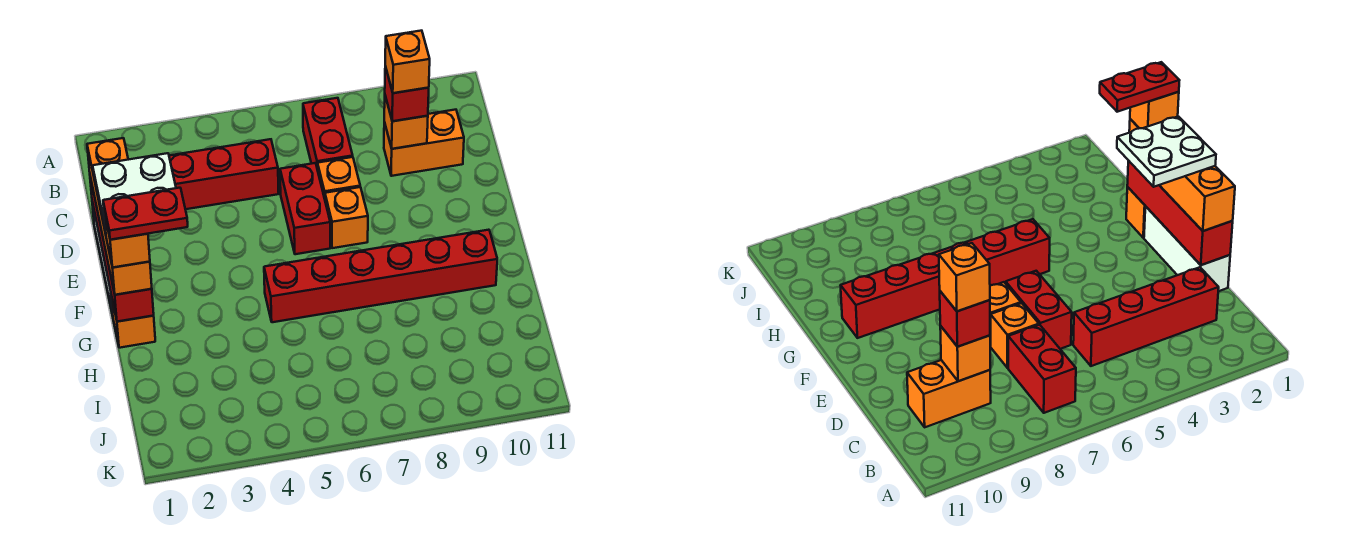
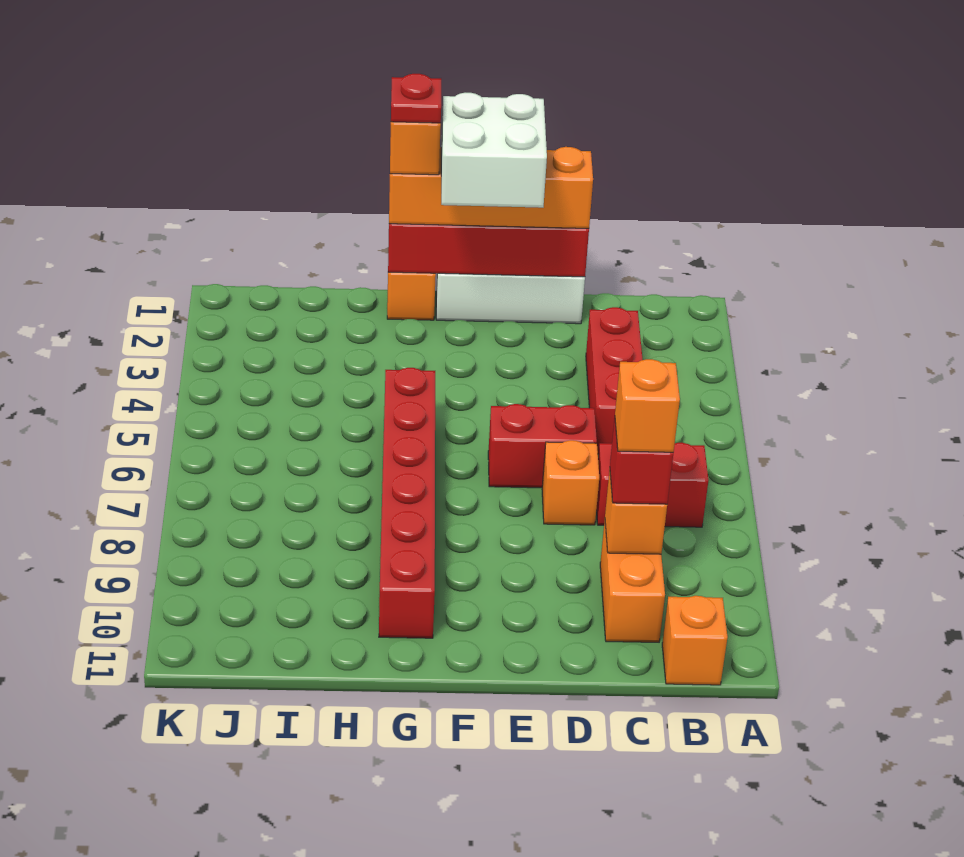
red 1x4 brick [169,139,279,209] -> red 1x3 brick [586,307,643,454]
white 2x2 plate [93,153,176,234] -> white 2x2 brick [441,93,547,208]
orange 1x1 brick [325,187,368,248] -> orange 1x1 brick moved to [662,596,728,685]
red 1x2 plate [103,188,188,240] -> red 1x1 plate [391,74,441,123]

